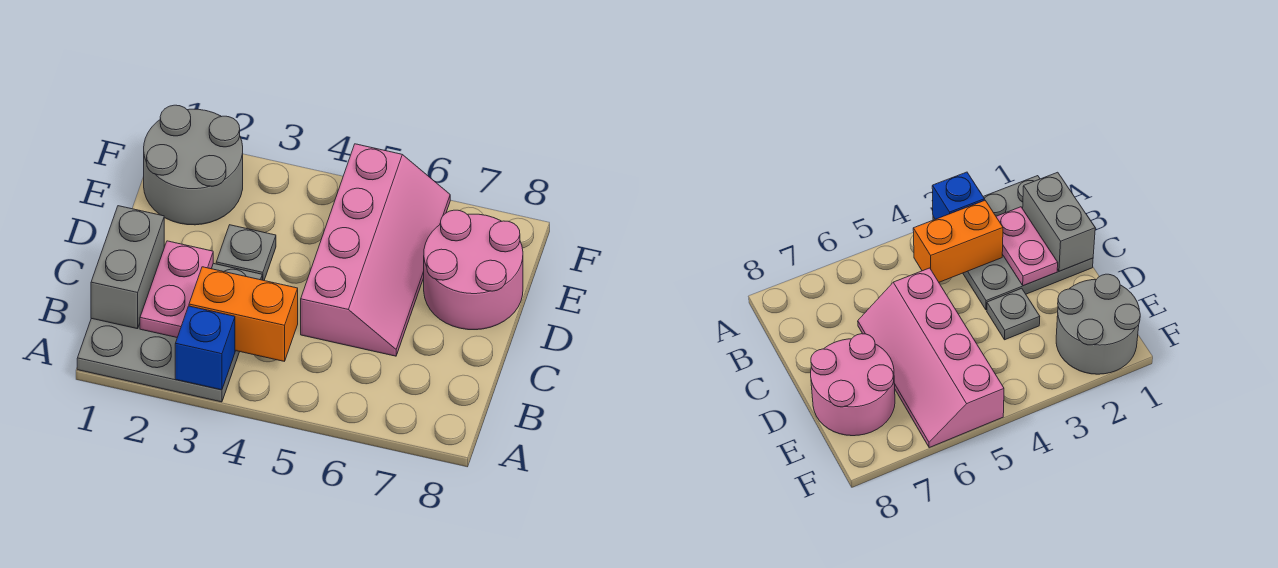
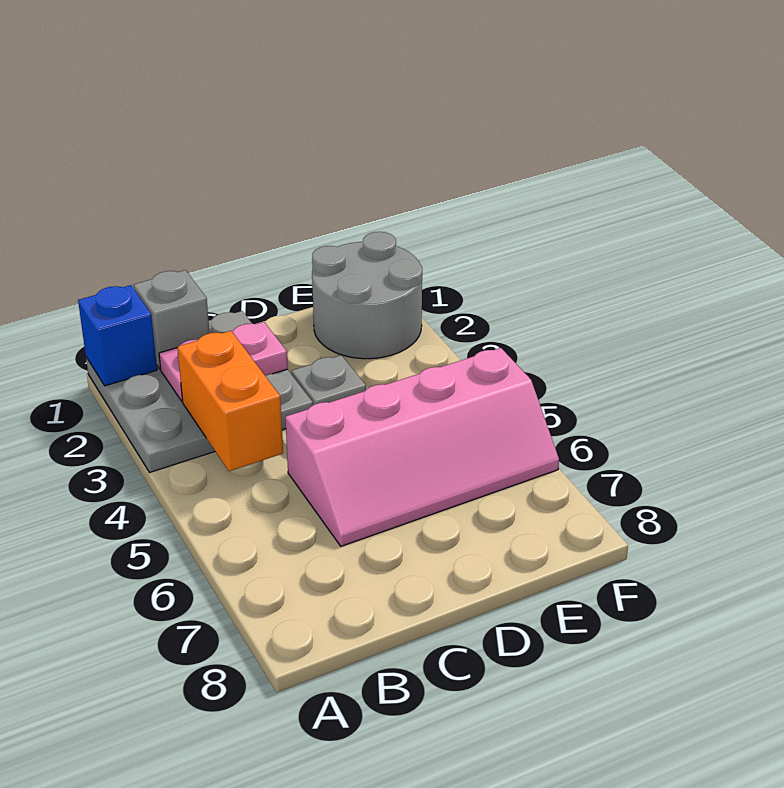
blue 1x1 brick [175,306,235,390] -> blue 1x1 brick moved to [78,285,157,386]
grey 1x2 brick [91,206,164,329] -> grey 1x1 brick [134,270,210,369]
pink 2x2 round brick [424,210,523,330] -> none

